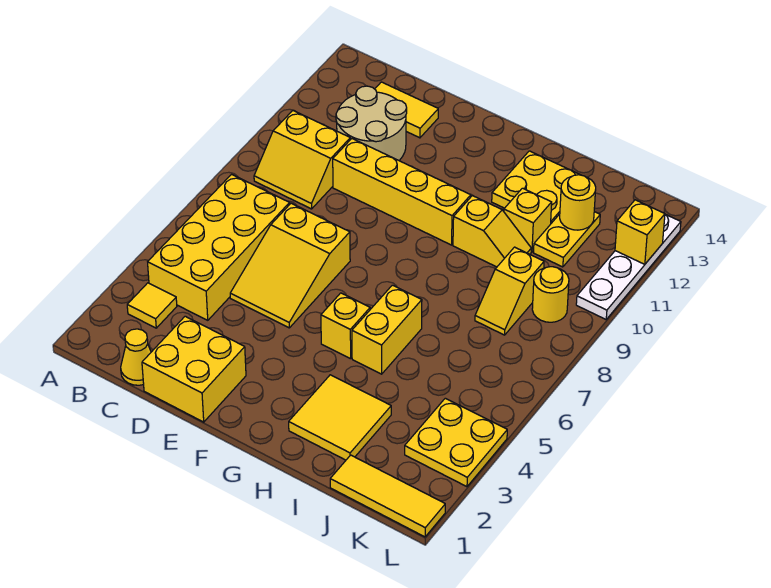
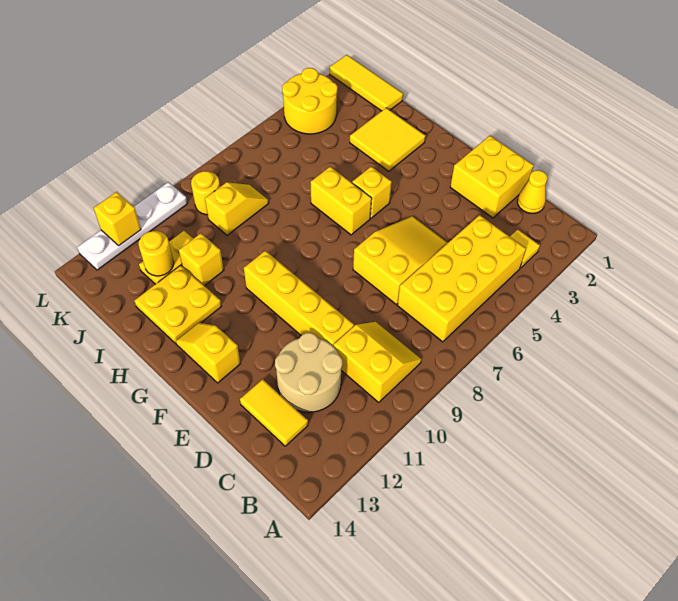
yellow 1x2 brick [352,285,422,374] -> yellow 1x2 brick turned to [311,167,372,235]
yellow 1x2 slope [453,196,531,267] -> yellow 1x2 slope moved to [176,323,240,383]
yellow 2x2 plate [405,398,507,487] -> yellow 2x2 round brick [282,68,337,134]

